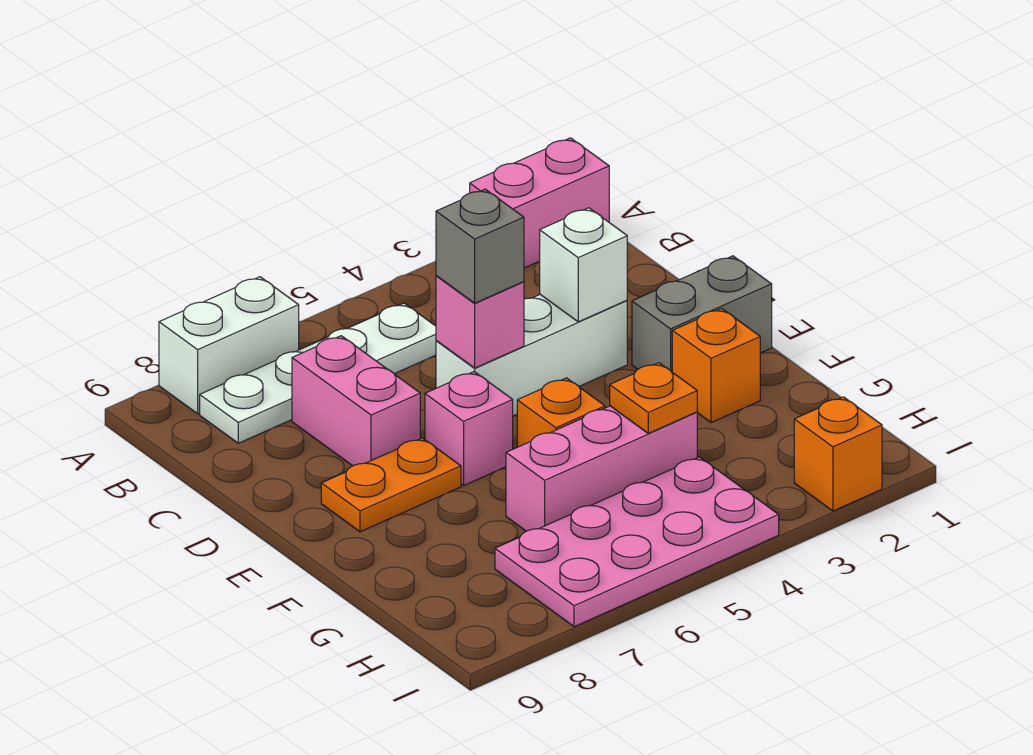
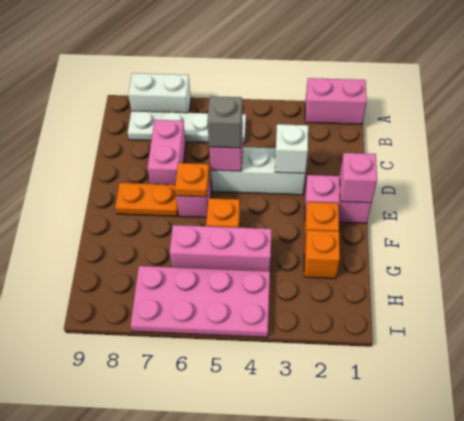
grey 1x2 brick [632,256,772,372] -> pink 1x2 brick [305,175,372,223]
none -> pink 1x1 brick [340,153,377,203]
orange 1x1 plate [610,363,697,433] -> orange 1x1 plate moved to [175,163,209,197]
orange 1x1 brick [794,397,882,511] -> orange 1x1 brick moved to [304,230,340,279]

